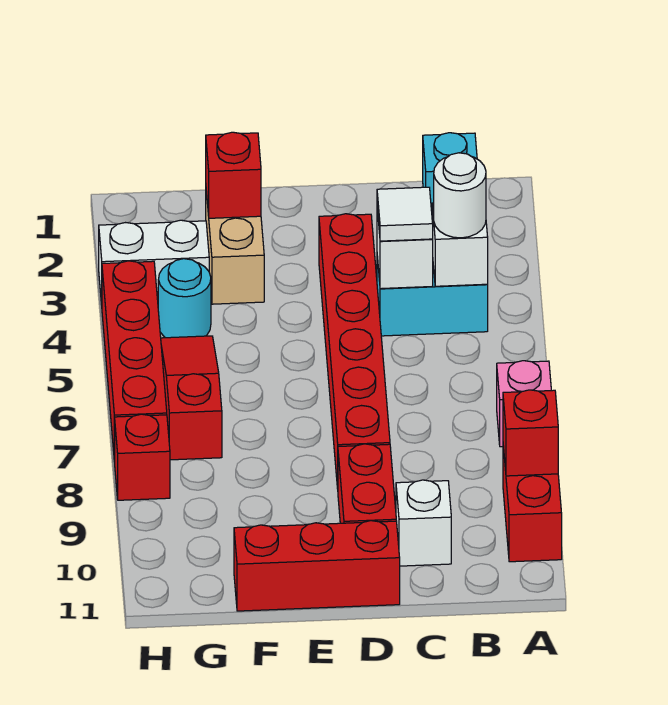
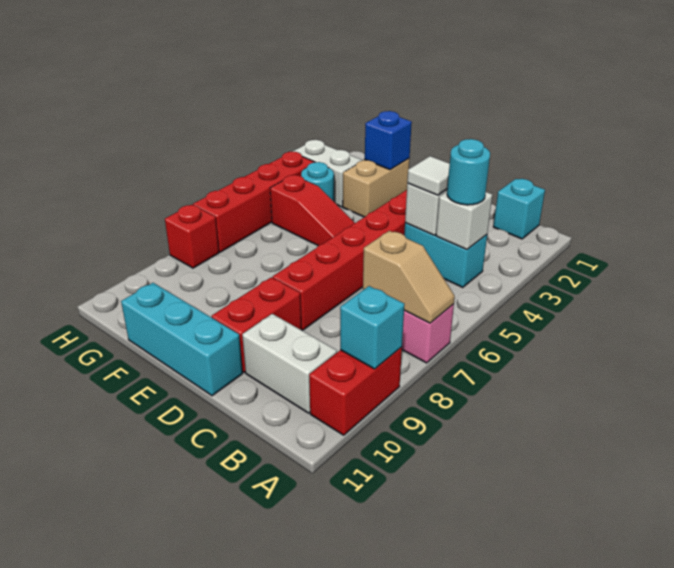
none -> tan 1x2 slope [363,231,455,323]
red 1x1 brick [503,390,558,476] -> cyan 1x1 brick [340,286,404,369]
white 1x1 round brick [434,153,486,238] -> cyan 1x1 round brick [447,139,490,205]
white 1x1 brick [396,480,451,566] -> white 1x2 brick [242,314,337,413]
red 1x3 brick [234,521,400,611] -> cyan 1x3 brick [121,283,243,396]
red 1x1 brick [206,132,261,218] -> blue 1x1 brick [365,111,412,170]
red 1x3 slope [161,336,222,460] -> red 1x3 slope turned to [270,175,355,246]

